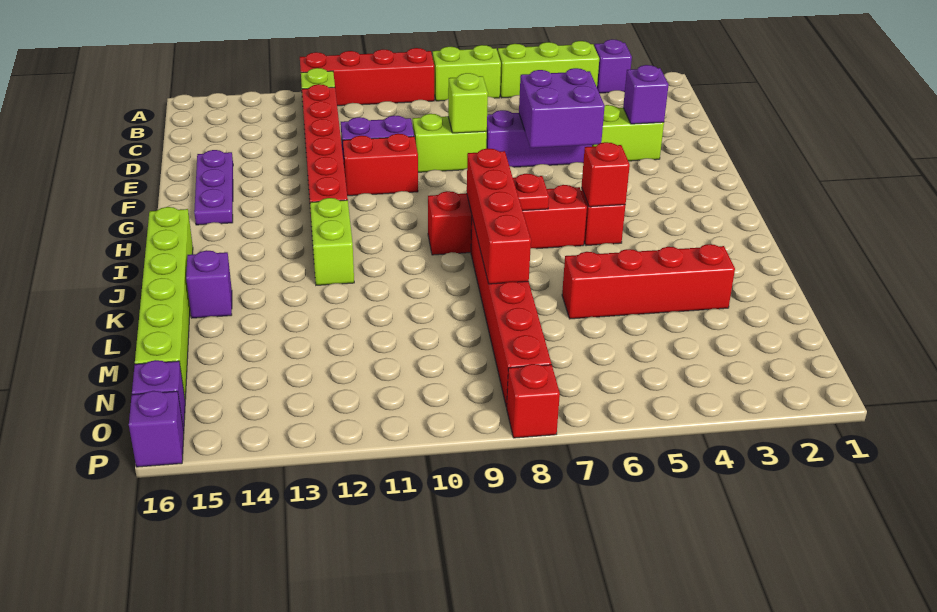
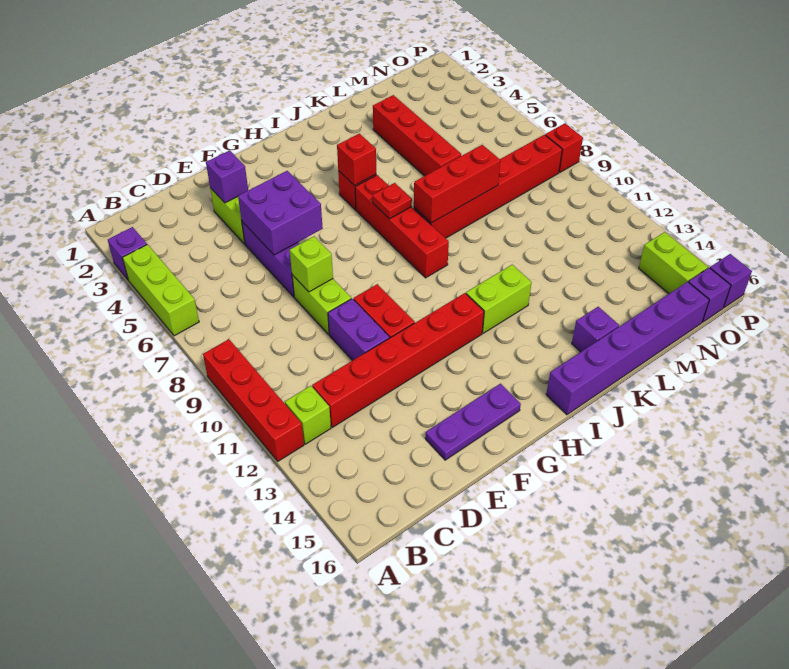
lime 1x2 brick [433,45,501,101] -> lime 1x2 brick moved to [639,232,708,294]
red 1x4 brick [467,148,531,284] -> red 1x3 brick [414,145,500,223]
lime 1x6 brick [135,207,193,399] -> purple 1x6 brick [546,282,709,415]

